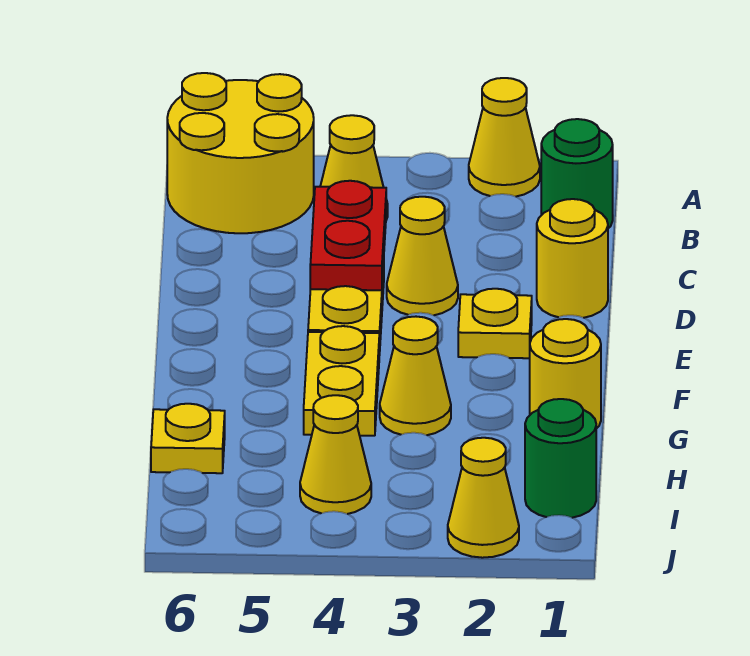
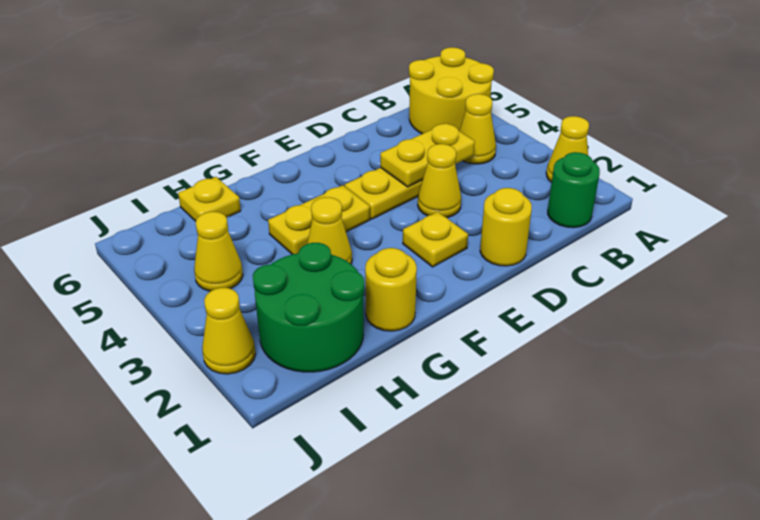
red 1x2 plate [310,181,386,290] -> yellow 1x2 plate [380,123,475,187]
green 1x1 round brick [525,399,596,518] -> green 2x2 round brick [253,243,364,372]

